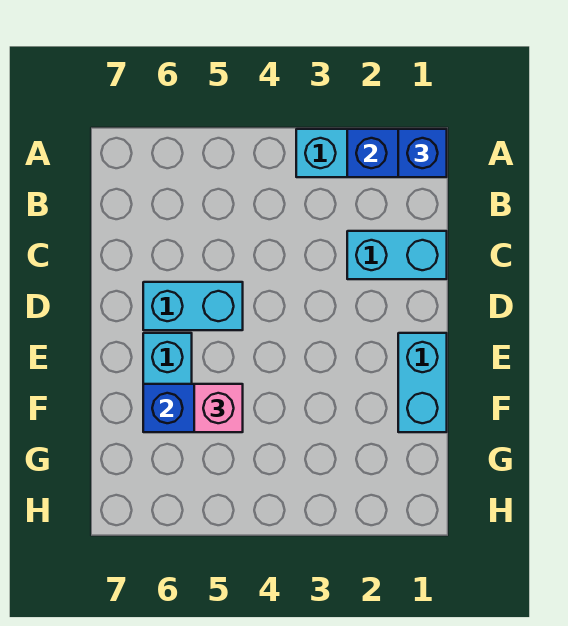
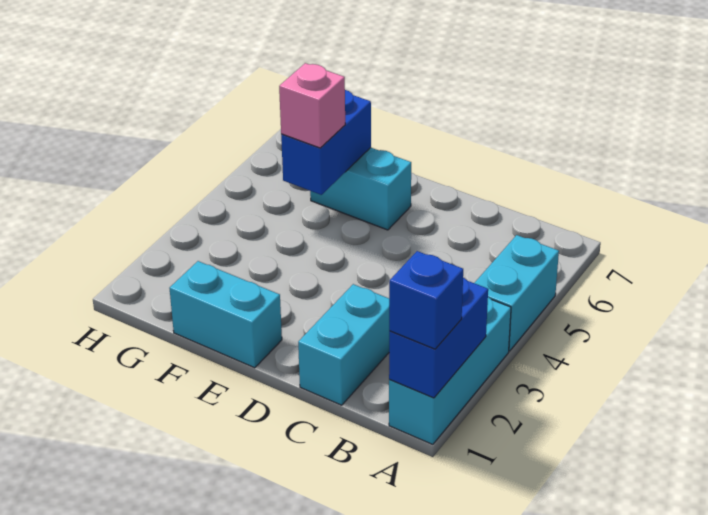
cyan 1x2 brick [143,282,243,330] -> cyan 1x2 brick moved to [475,235,559,351]

